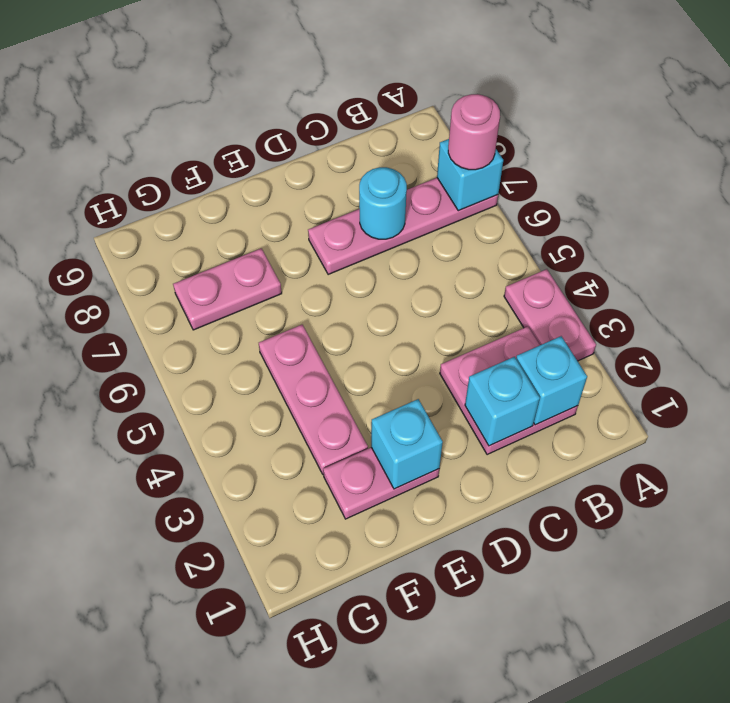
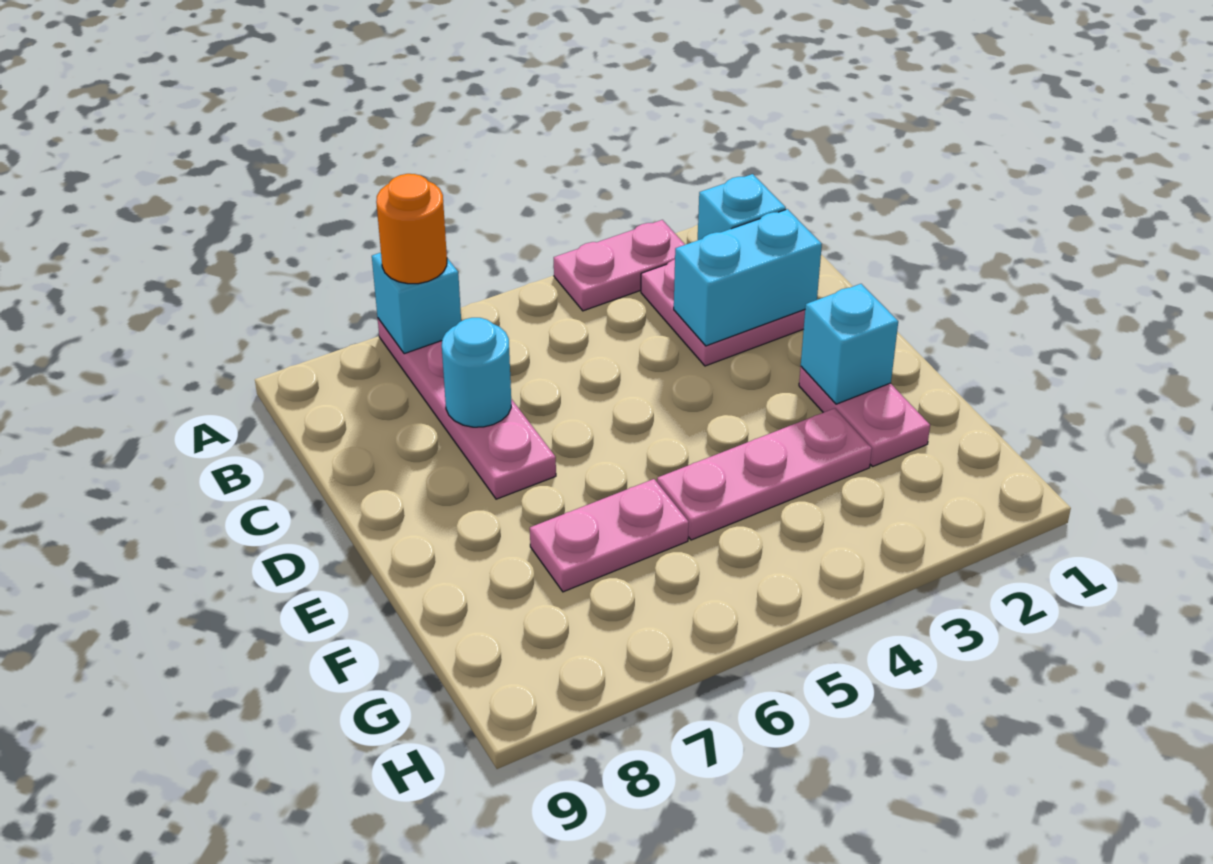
pink 1x1 round brick [448,94,500,170] -> orange 1x1 round brick [376,174,447,284]
cyan 1x1 brick [465,357,540,446] -> cyan 1x2 brick [674,209,822,346]
pink 1x2 plate [173,248,282,330] -> pink 1x2 plate turned to [530,479,689,592]

